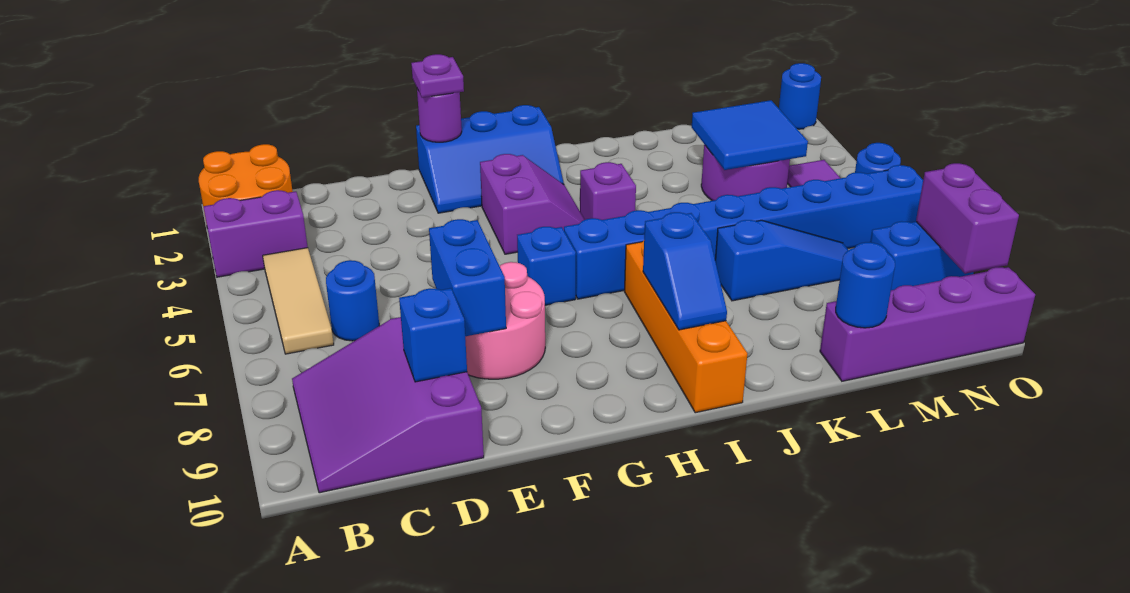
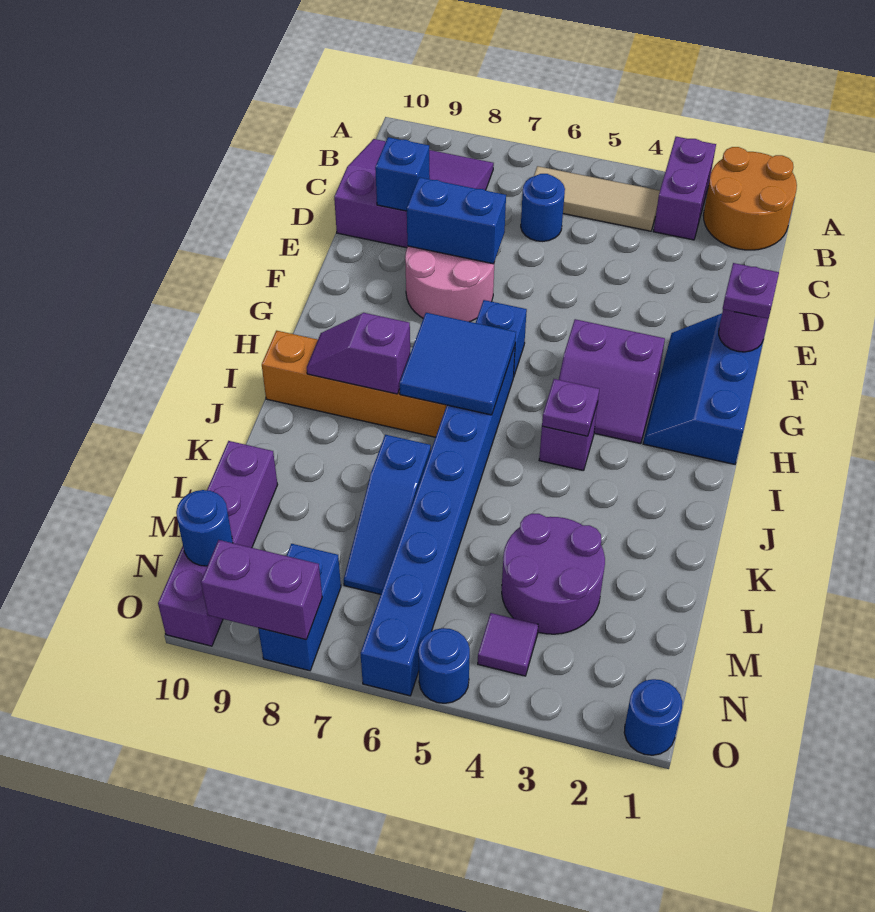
none -> purple 1x1 plate [542,379,599,436]
blue 1x2 slope [643,212,727,330] -> purple 1x2 slope [307,313,410,394]
blue 2x2 tile [692,100,808,170] -> blue 2x2 tile moved to [400,313,516,415]
blue 1x1 round brick [836,242,895,328] -> blue 1x1 round brick moved to [176,490,233,566]

